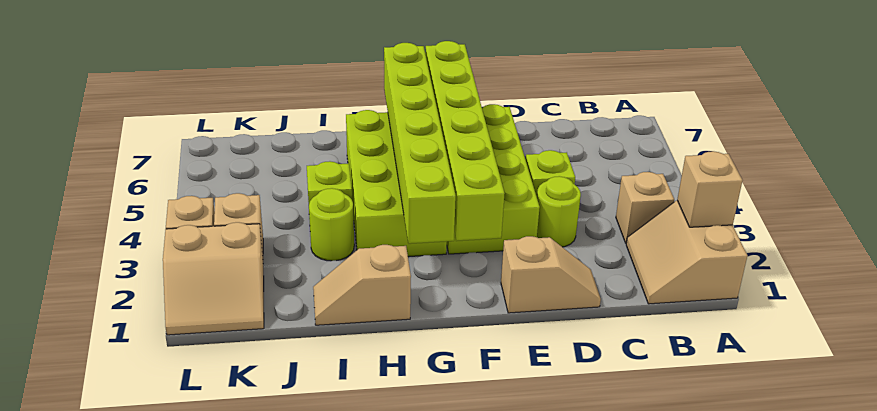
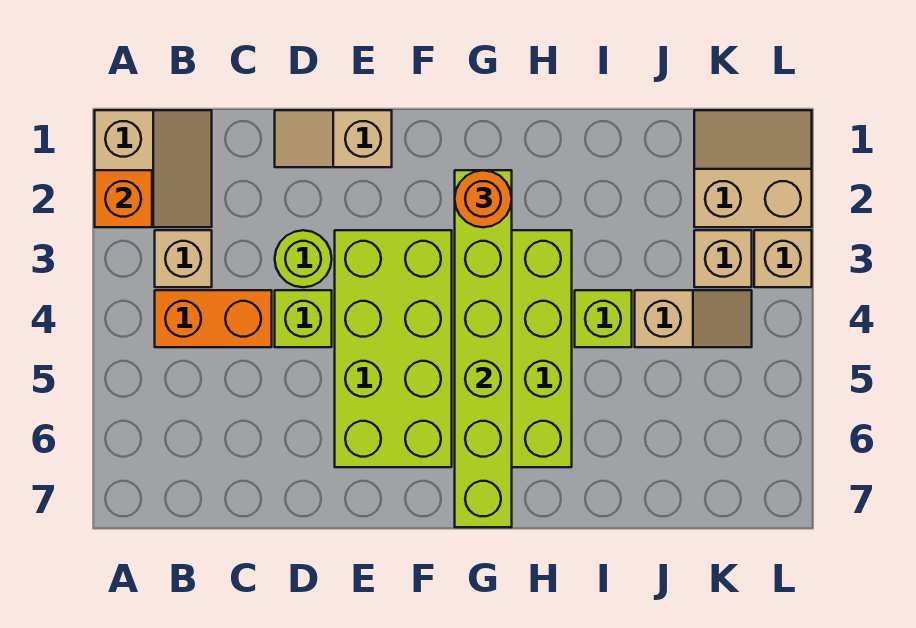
tan 1x1 brick [677,151,742,227] -> orange 1x1 brick [95,170,152,227]
none -> orange 1x2 brick [155,290,272,347]
lime 1x6 brick [425,41,505,241] -> none
none -> orange 1x1 round brick [455,170,512,227]
tan 1x2 slope [313,245,411,325] -> tan 1x2 slope moved to [635,290,752,347]
lime 1x1 round brick [309,188,354,261] -> none

